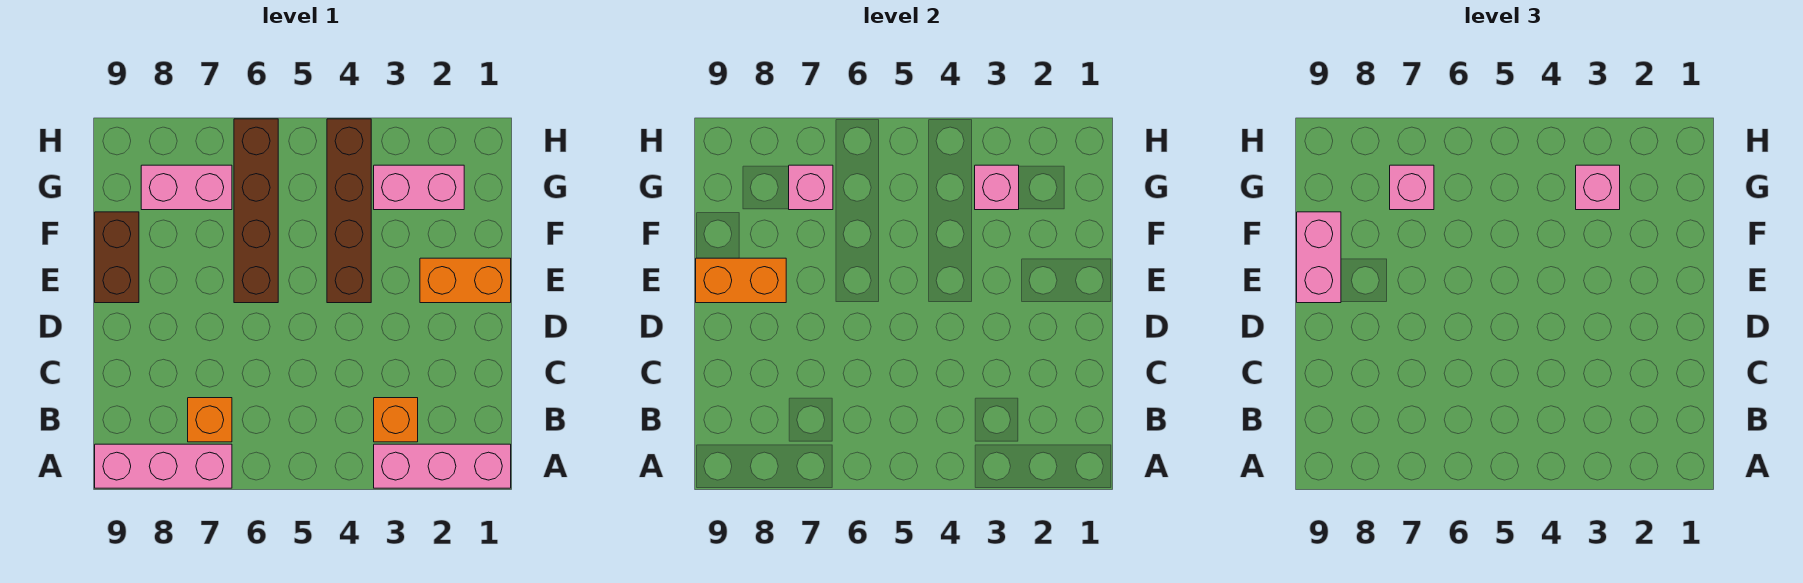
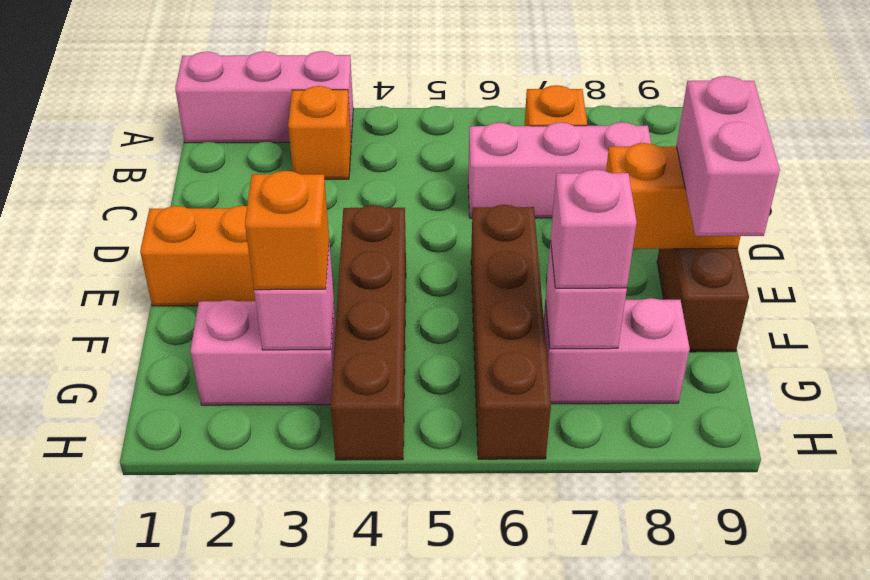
pink 1x3 brick [95,444,232,488] -> pink 1x3 brick moved to [468,122,651,218]
pink 1x1 brick [1576,165,1620,210] -> orange 1x1 brick [245,171,329,290]

